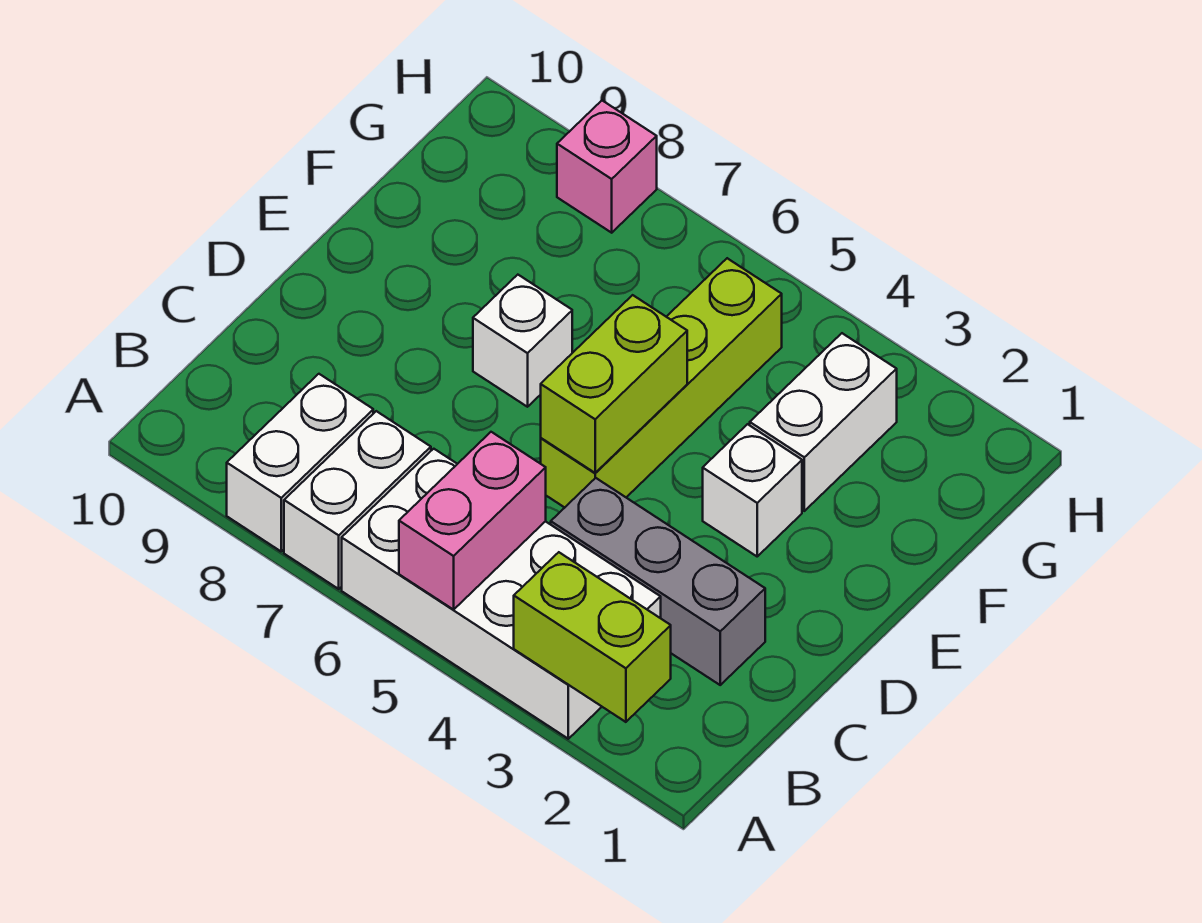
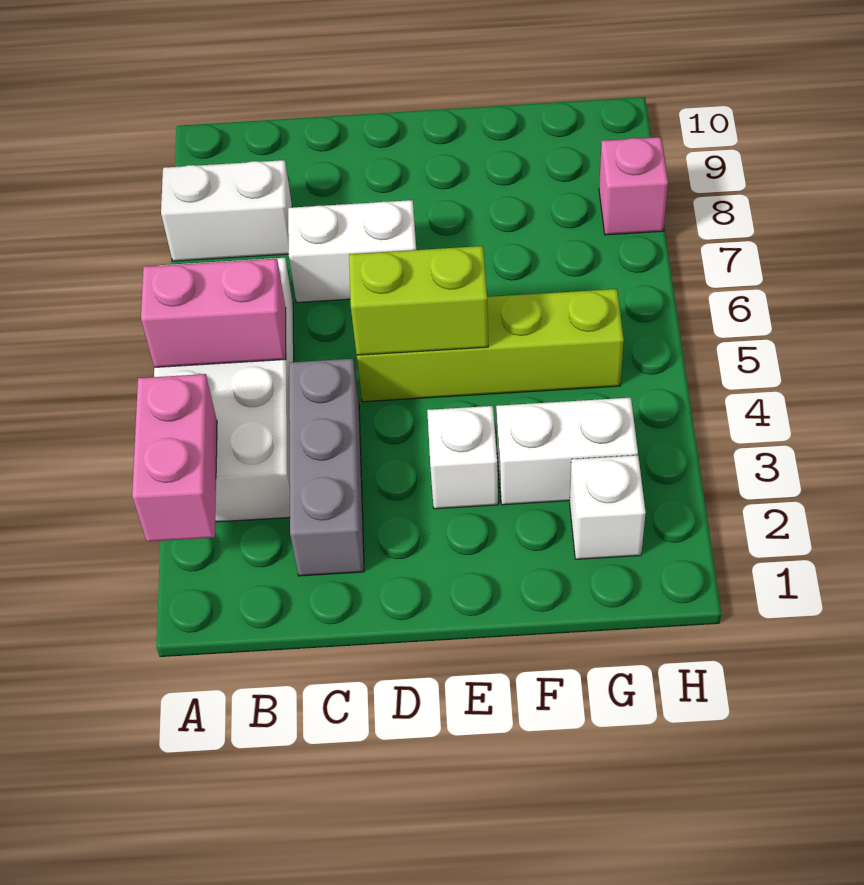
lime 1x2 brick [514,552,671,722] -> pink 1x2 brick [132,374,217,542]
white 1x2 brick [284,411,431,589] -> white 1x2 brick moved to [288,200,416,302]
white 1x1 brick [473,275,572,407] -> white 1x1 brick moved to [570,455,646,559]

